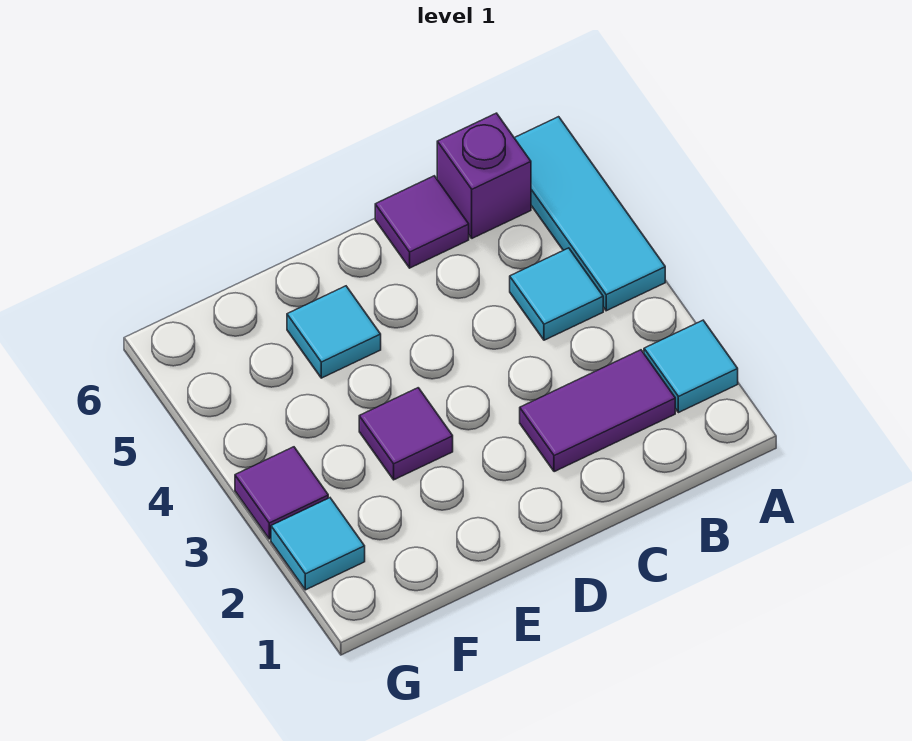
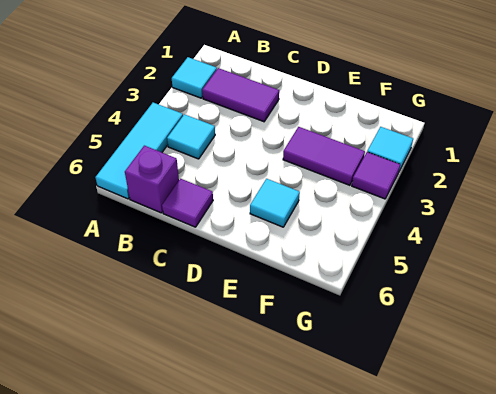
purple 1x1 tile [359,388,453,480] -> purple 1x2 tile [283,127,365,185]

